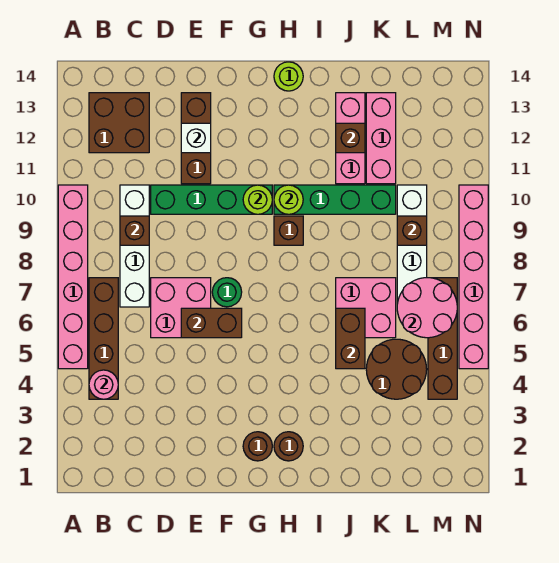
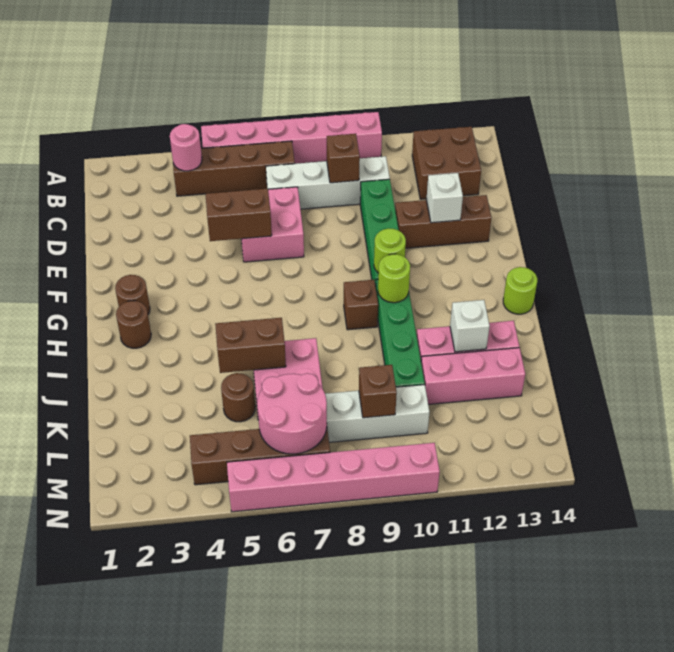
brown 1x2 brick [181,308,242,338] -> brown 1x2 brick turned to [205,189,272,241]
green 1x1 round brick [212,278,242,307] -> none
brown 1x1 brick [336,123,365,153] -> white 1x1 brick [450,300,490,352]
brown 2x2 round brick [366,339,427,399] -> brown 1x1 round brick [221,373,255,422]

